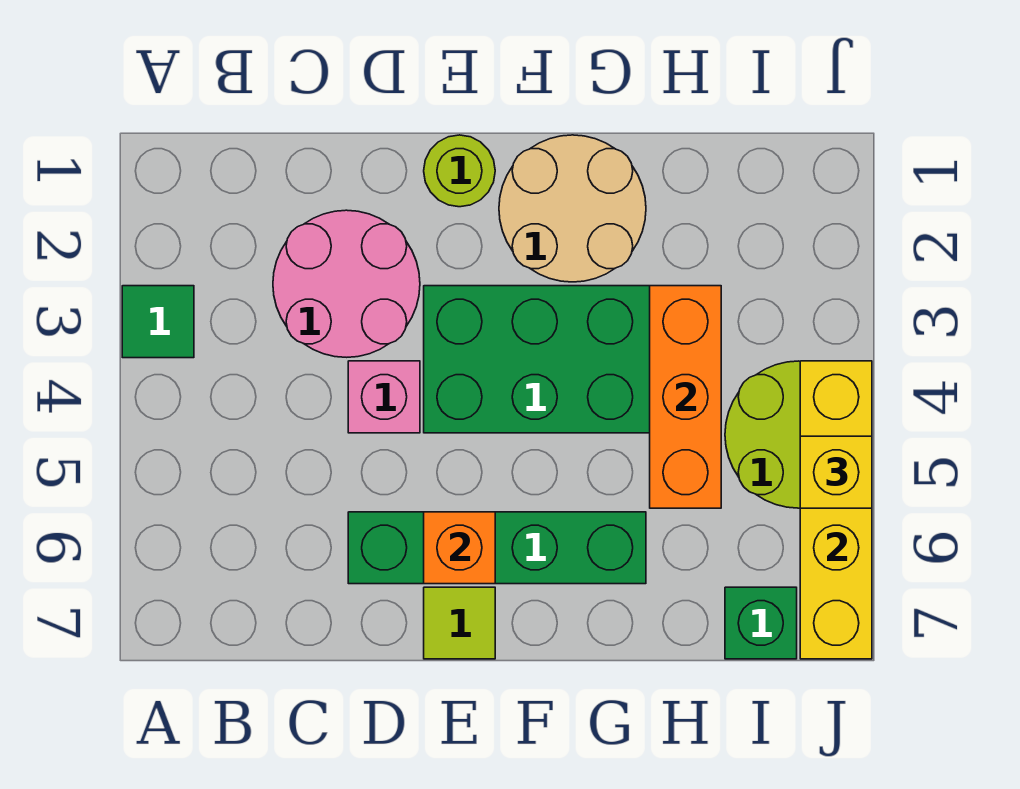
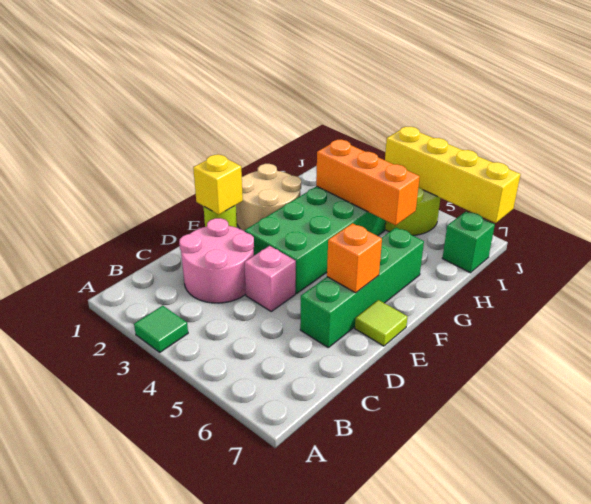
yellow 1x1 brick [800,436,872,508] -> yellow 1x1 brick moved to [193,155,243,215]

